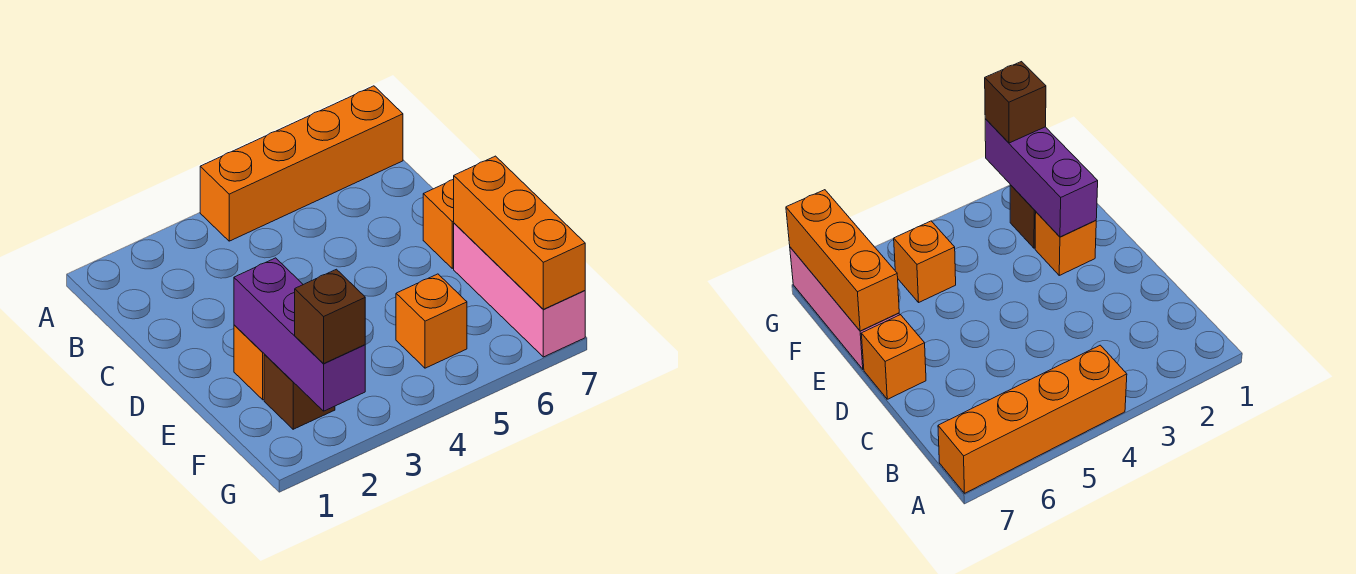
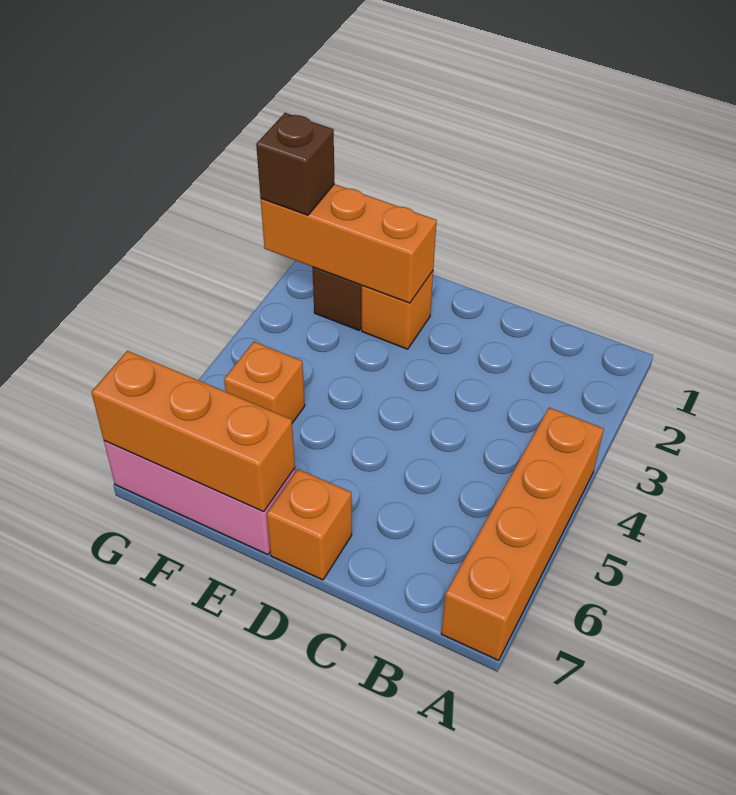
purple 1x3 brick [234,258,365,411] -> orange 1x3 brick [261,184,437,303]

